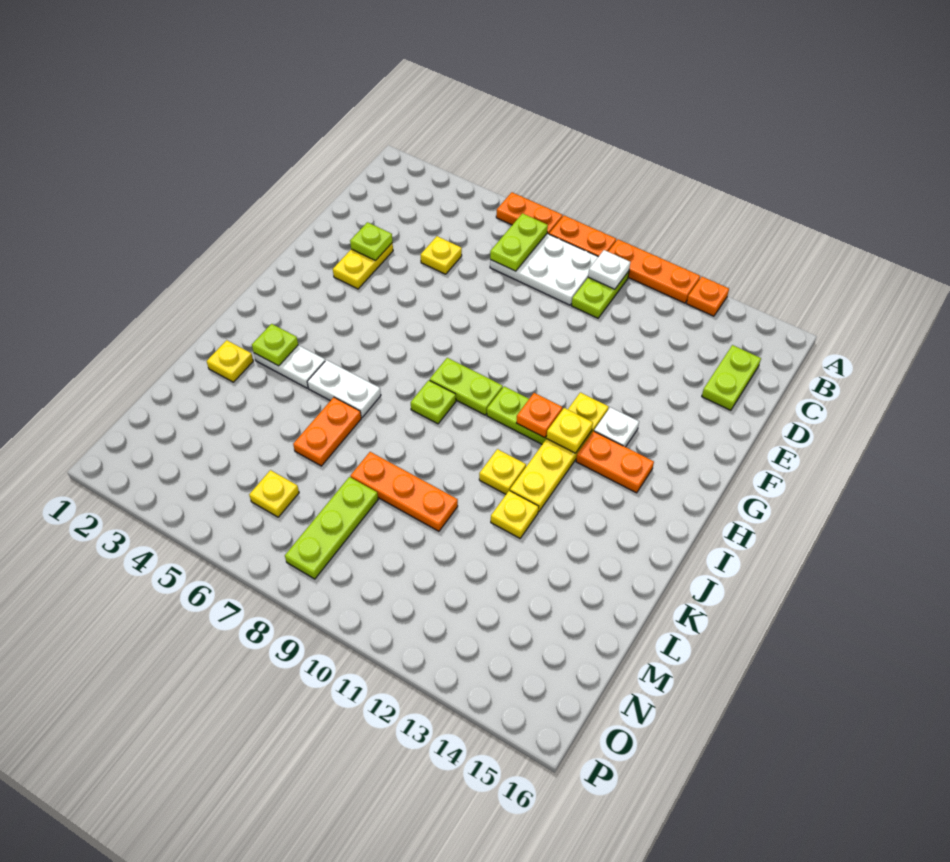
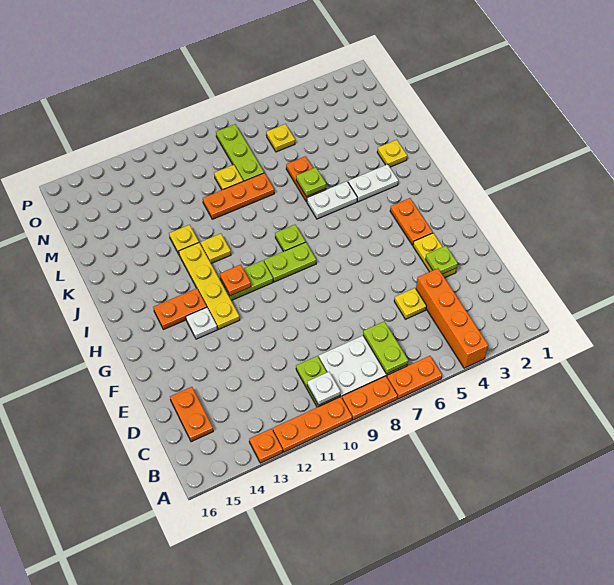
none -> orange 1x4 brick [416,268,488,368]
lime 1x2 plate [702,345,761,410] -> orange 1x2 plate [170,387,213,442]
none -> orange 1x2 plate [390,198,433,245]
yellow 1x1 plate [547,408,593,453] -> yellow 1x1 plate moved to [214,165,243,190]
lime 1x1 plate [252,324,298,366] -> lime 1x1 plate moved to [296,167,326,197]

